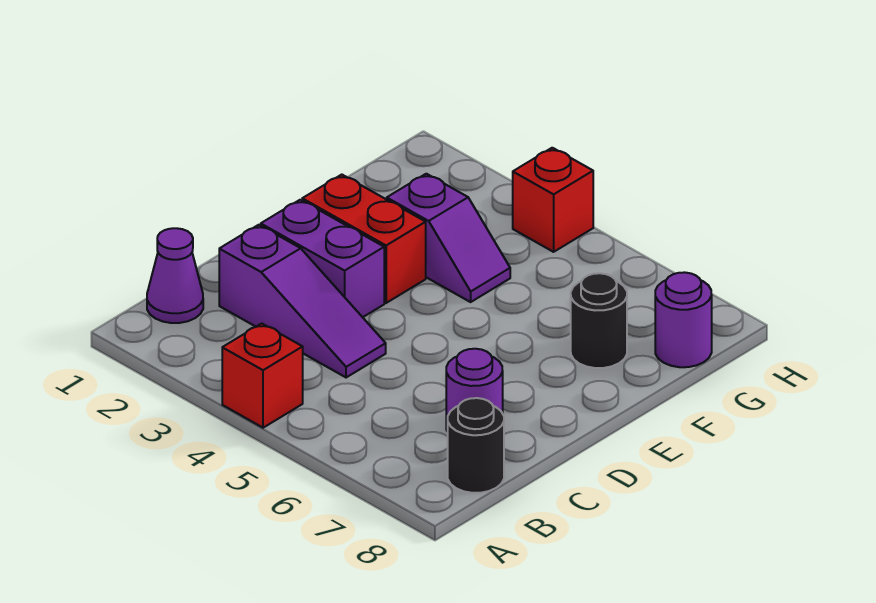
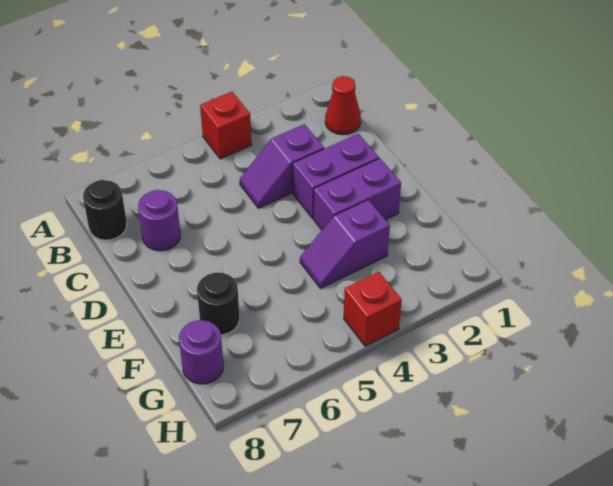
purple 1x1 cone [147,228,203,323] -> red 1x1 cone [325,76,361,134]
purple 1x3 slope [219,225,386,378] -> purple 1x2 slope [240,124,324,208]
red 1x2 brick [302,175,426,303] -> purple 1x2 brick [313,158,401,230]

